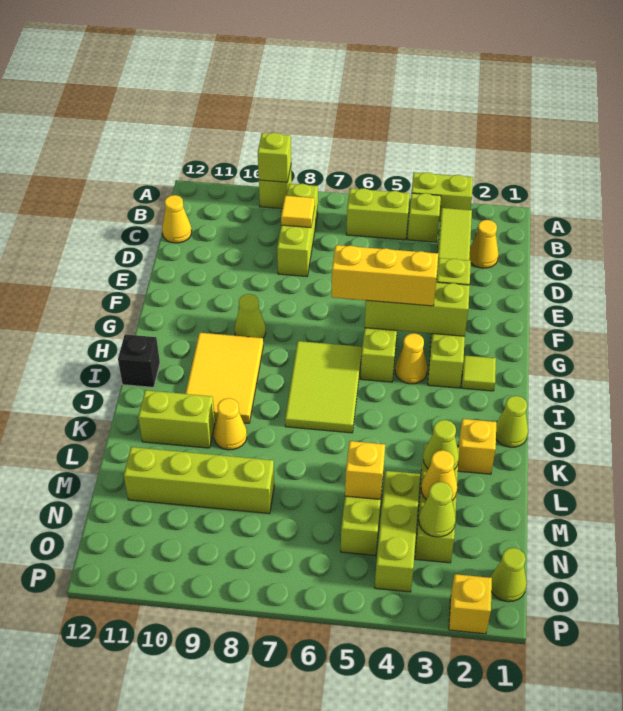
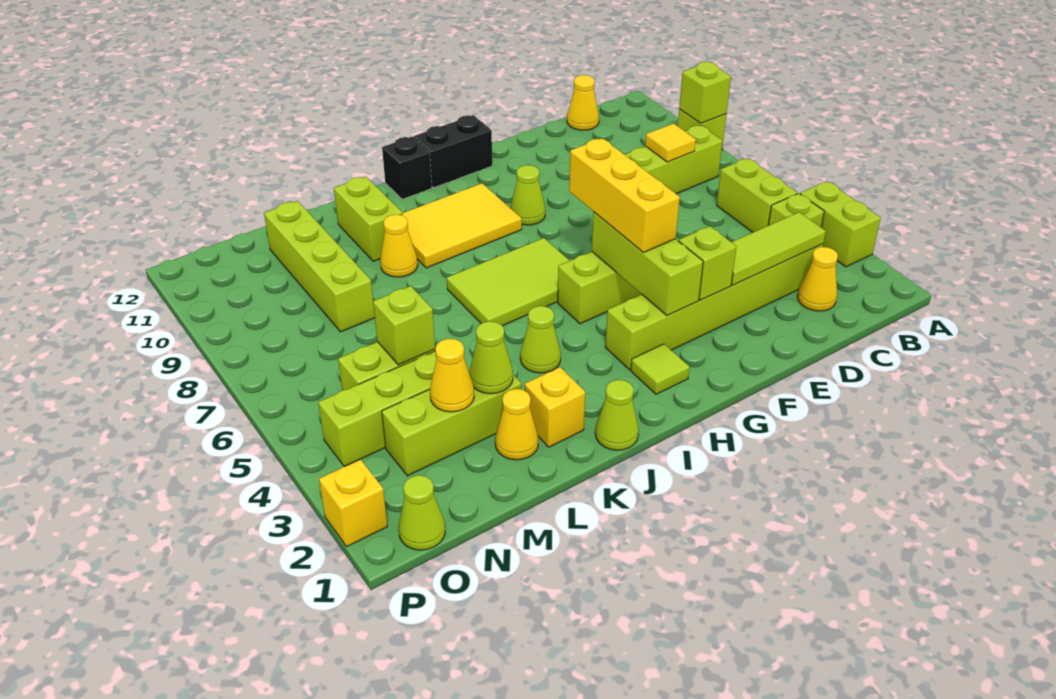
none -> black 1x2 brick [414,115,492,188]
yellow 1x1 cone [395,333,427,384] -> yellow 1x1 cone moved to [495,389,538,460]
yellow 1x1 brick [345,441,385,500] -> lime 1x1 brick [373,286,435,365]
lime 1x1 cone [419,482,456,537] -> lime 1x1 cone moved to [520,306,561,373]

